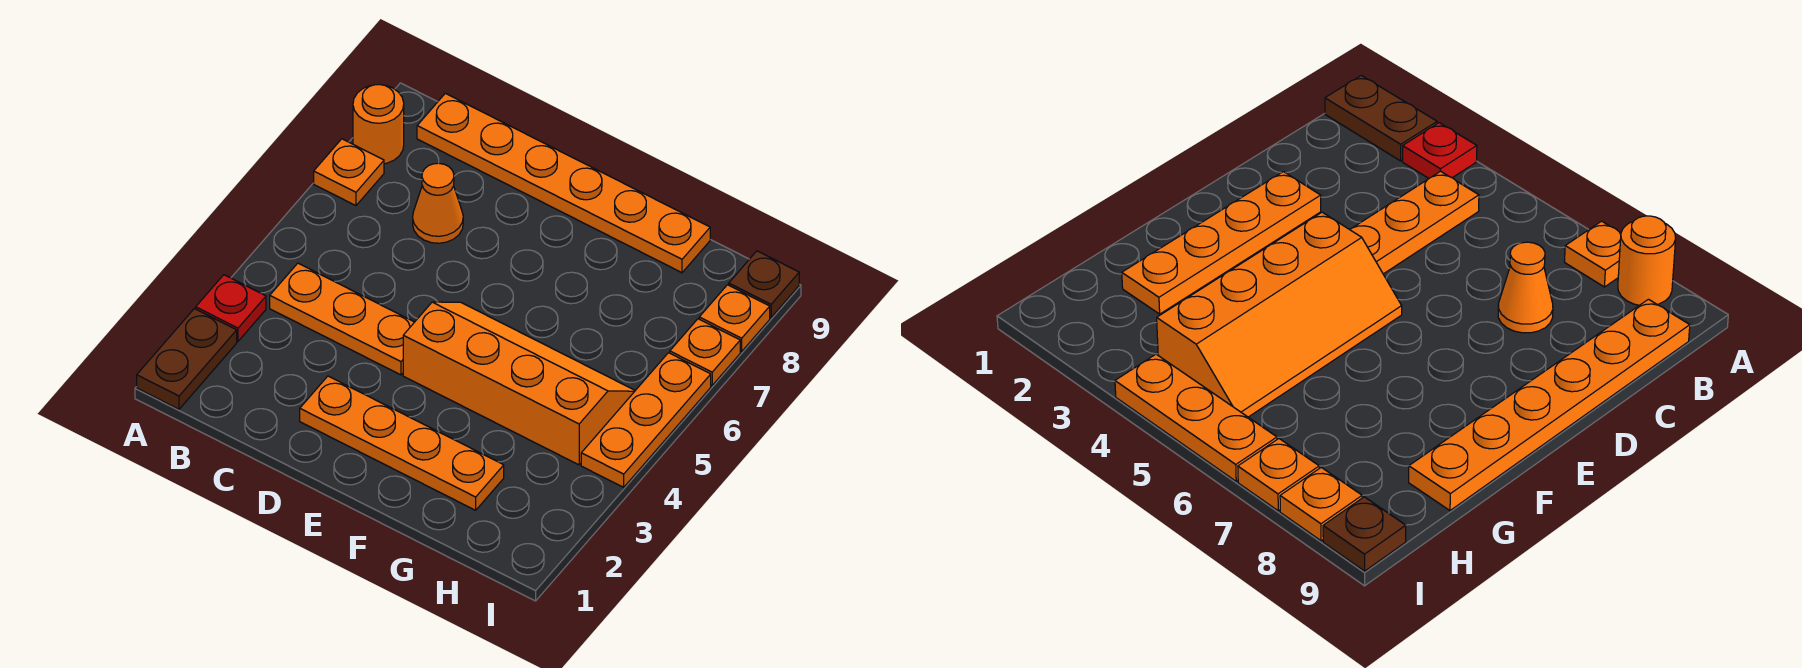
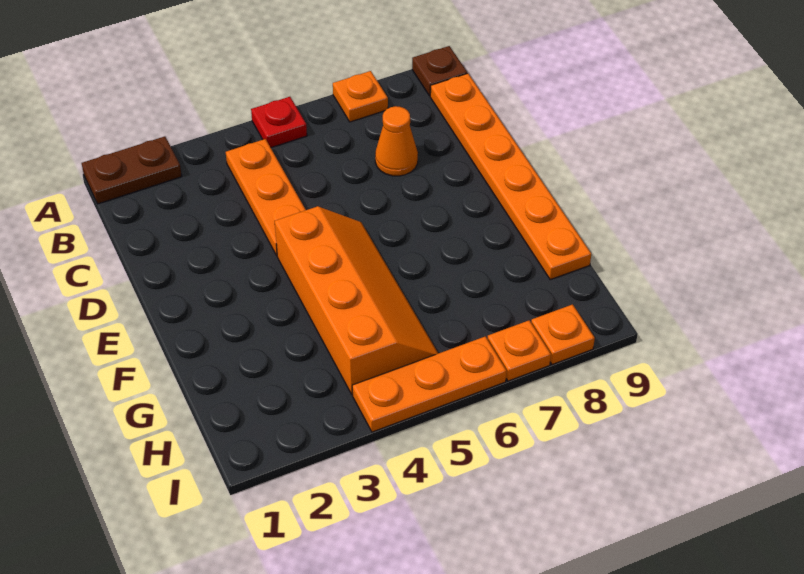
red 1x1 plate [196,275,266,341] -> red 1x1 plate moved to [251,97,307,148]
orange 1x1 round brick [353,84,404,164] -> none
orange 1x4 plate [300,376,504,510] -> none
brown 1x1 plate [729,251,799,318] -> brown 1x1 plate moved to [412,46,467,96]

